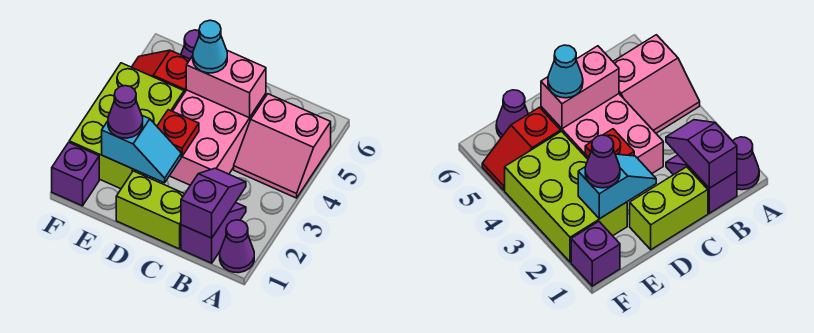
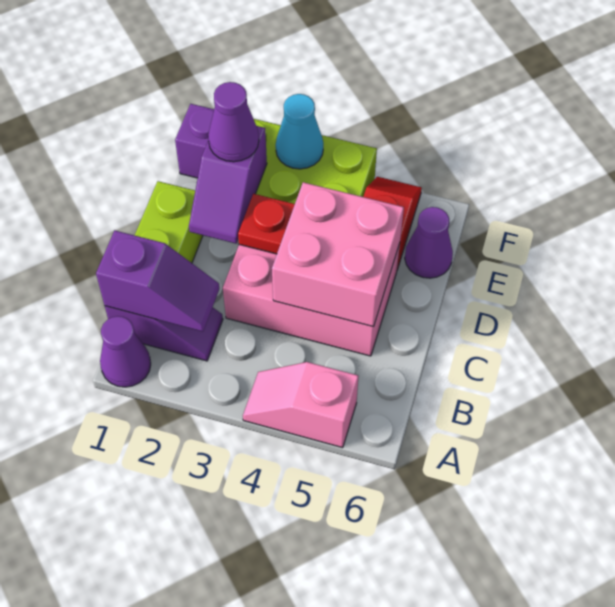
pink 2x2 slope [234,94,331,198] -> pink 1x2 slope [243,362,358,448]
pink 1x2 brick [186,50,266,118] -> pink 2x2 brick [272,182,404,327]
cyan 1x2 slope [102,116,181,183] -> purple 1x2 slope [189,126,267,244]
cyan 1x1 cone [193,20,227,73] -> cyan 1x1 cone moved to [276,94,323,169]

